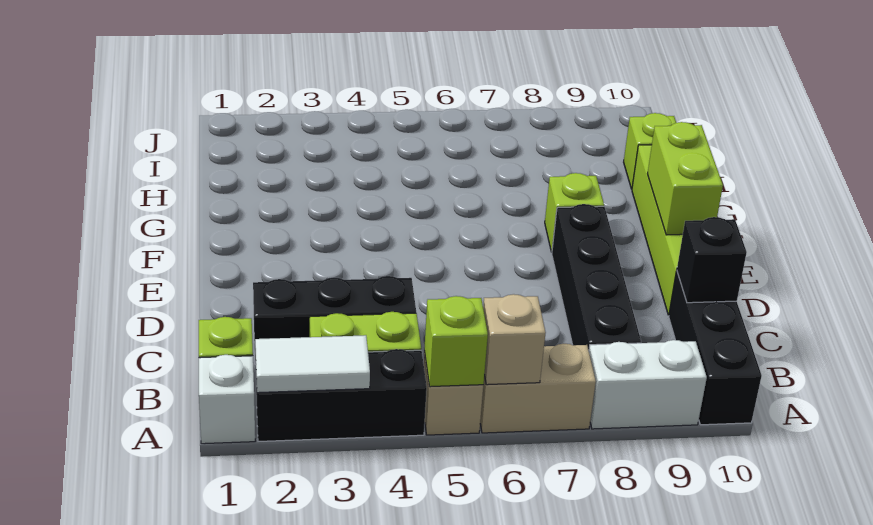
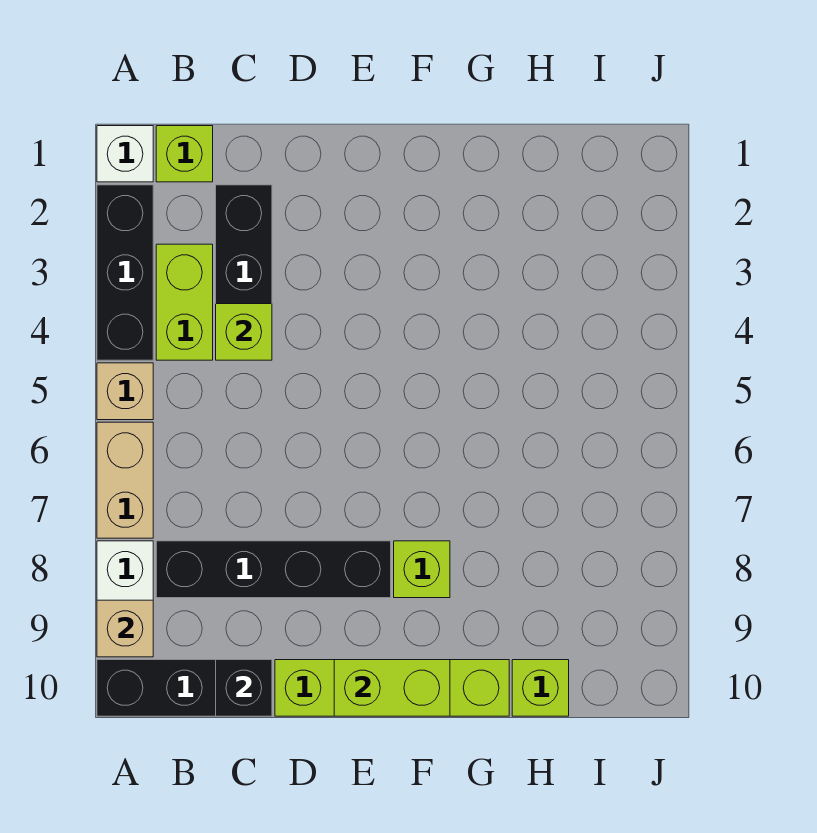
white 1x2 tile [255,335,370,393] -> none
lime 1x1 brick [424,296,488,387] -> lime 1x1 brick moved to [216,304,272,360]
tan 1x1 brick [483,294,546,385] -> tan 1x1 brick moved to [97,600,153,657]

